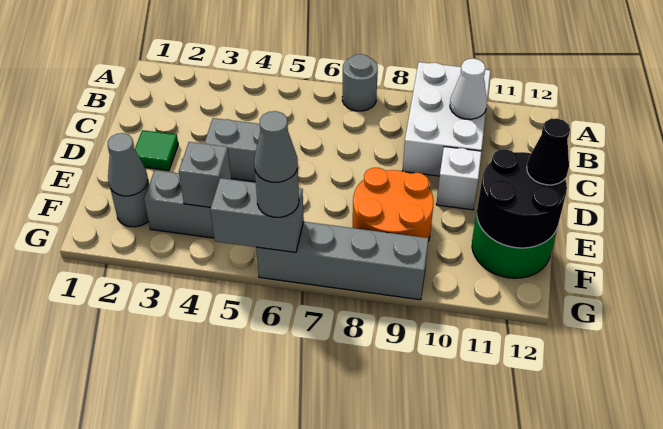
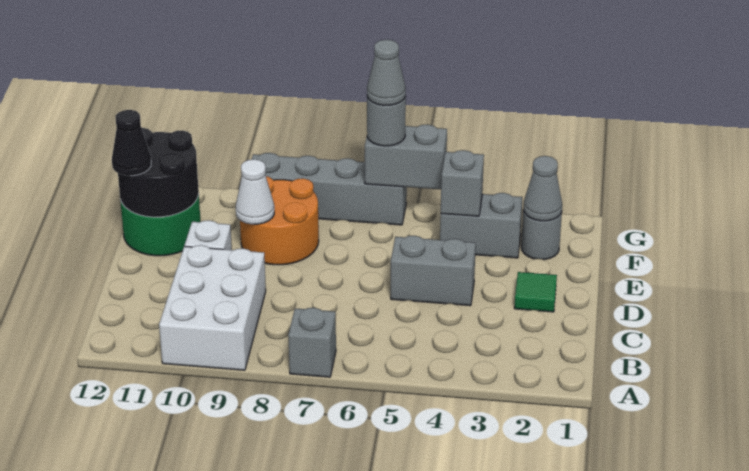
grey 1x1 round brick [342,54,378,111] -> grey 1x1 brick [288,308,336,377]
white 1x1 cone [450,59,487,119] -> white 1x1 cone moved to [236,159,274,224]

